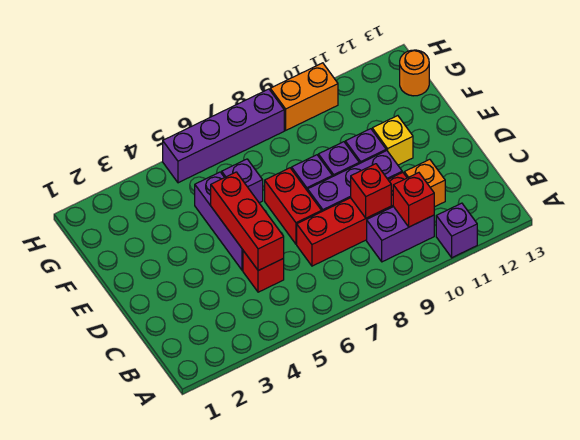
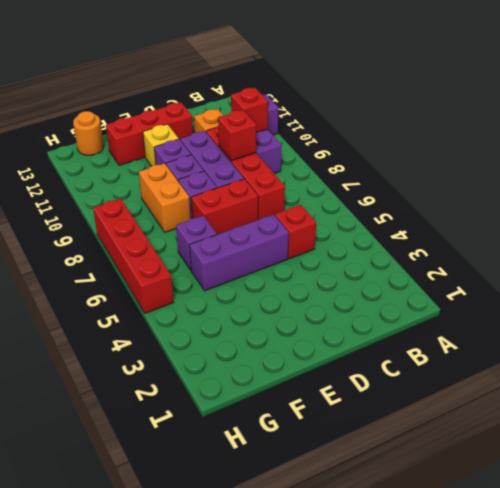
red 1x3 brick [211,172,284,271] -> red 1x3 brick moved to [106,102,193,165]
purple 1x4 brick [163,89,284,183] -> red 1x4 brick [93,199,174,313]
orange 1x2 brick [270,63,338,130] -> orange 1x2 brick moved to [139,163,191,232]

